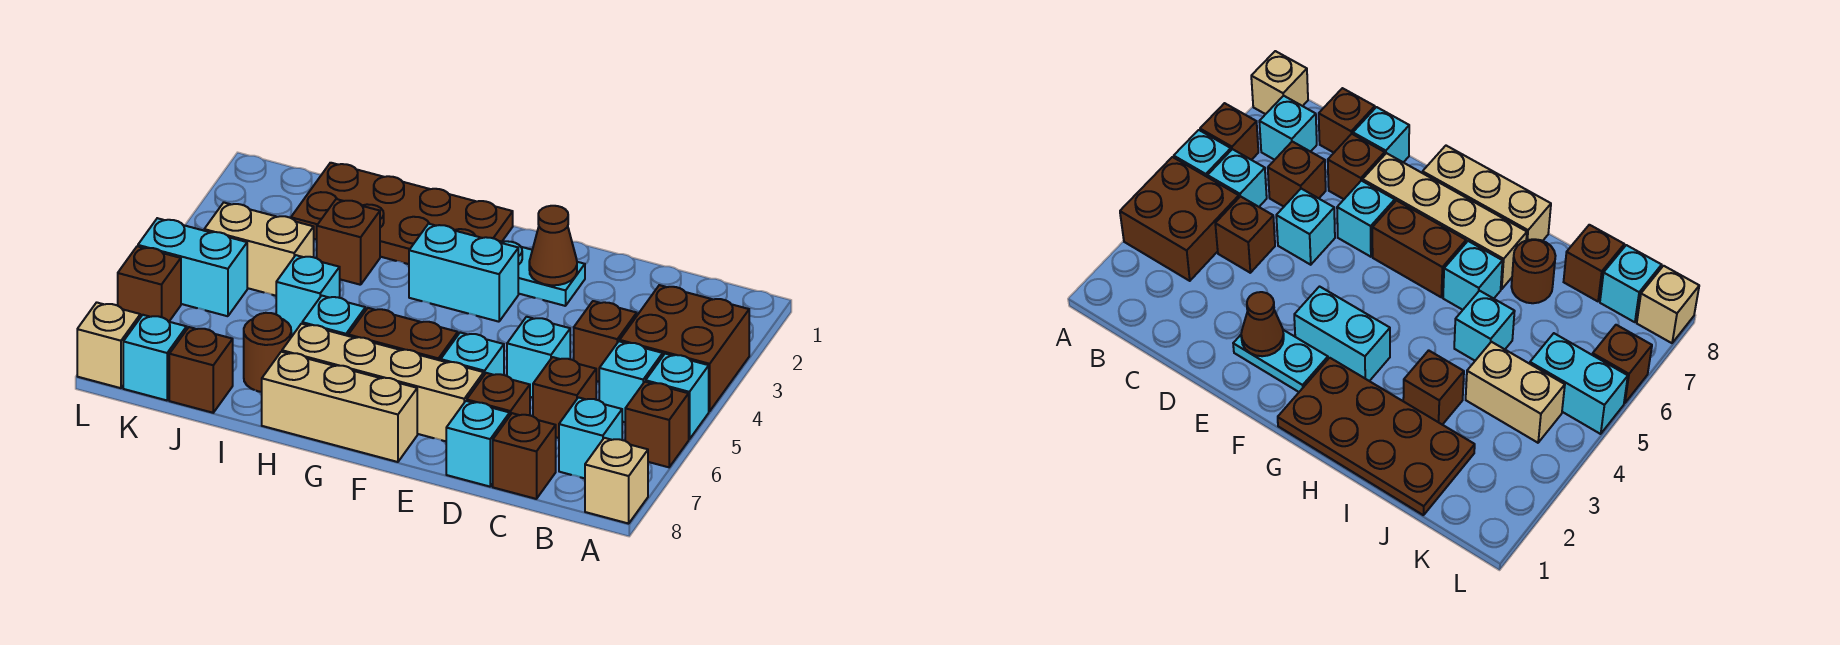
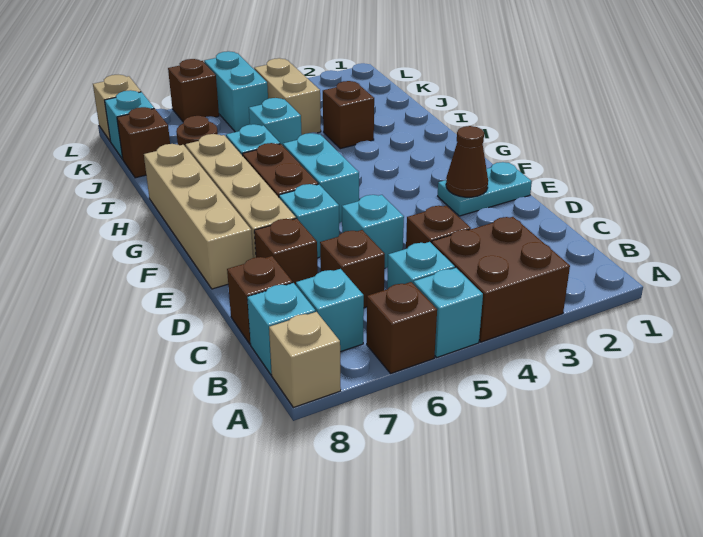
cyan 1x1 brick [446,401,510,487] -> cyan 1x1 brick moved to [247,283,316,375]
cyan 1x2 plate [499,241,585,306] -> cyan 1x2 plate turned to [438,162,532,216]
cyan 1x2 brick [409,224,518,322] -> cyan 1x2 brick moved to [283,133,359,223]
tan 1x3 brick [262,352,417,462] -> tan 1x4 brick [144,144,253,289]
brown 2x4 plate [291,163,513,264] -> none

